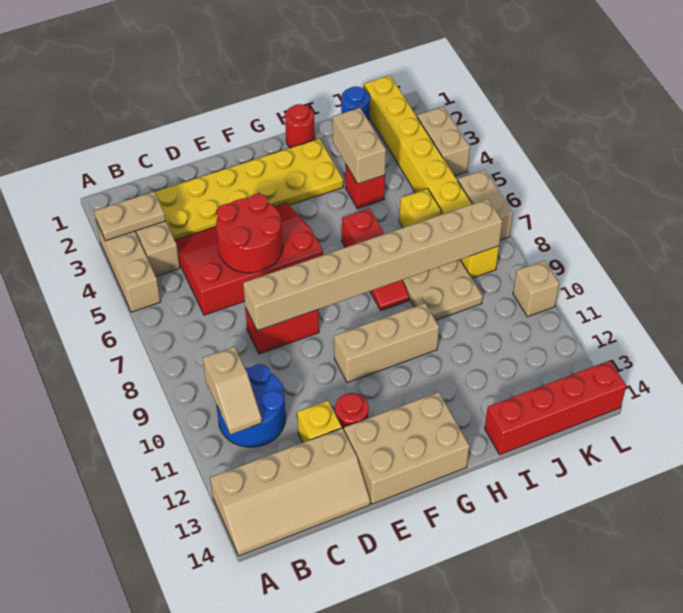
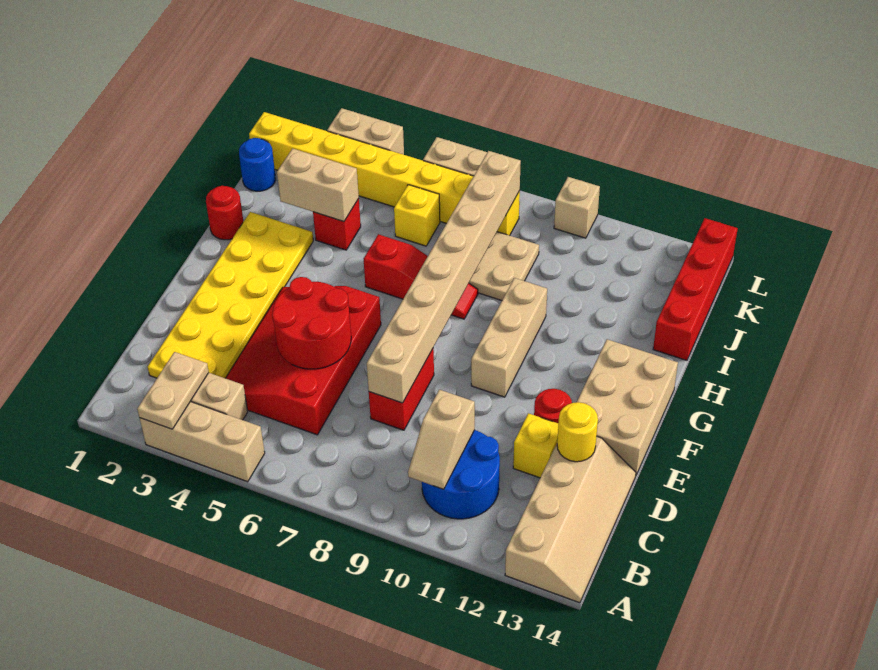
tan 1x2 slope [203,347,262,434] -> tan 1x2 slope turned to [408,390,475,489]
none -> yellow 1x1 round brick [557,402,598,462]

